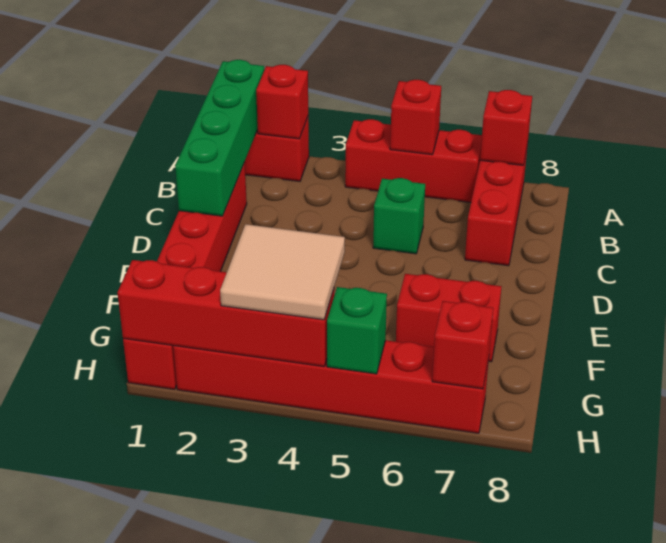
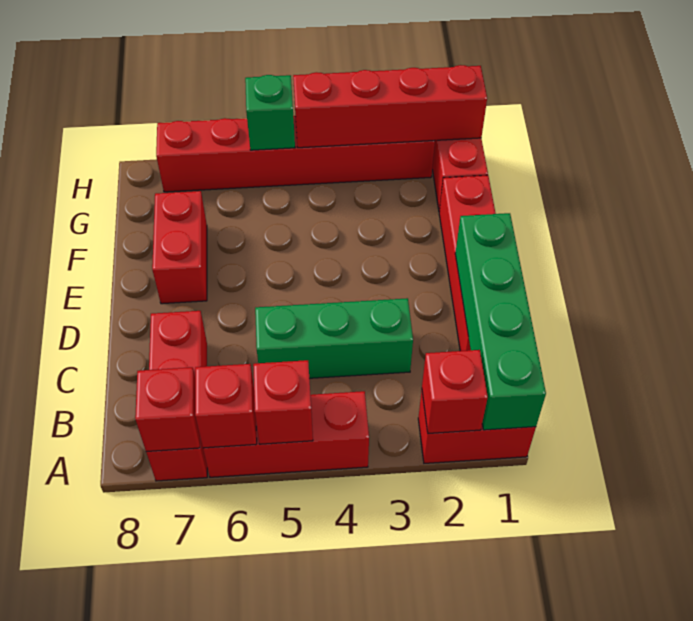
green 1x1 brick [373,178,425,254] -> green 1x3 brick [255,298,413,378]
red 1x2 brick [396,274,502,362] -> red 1x2 brick turned to [152,191,207,304]
tan 2x2 tile [220,224,345,320] -> none
red 1x1 brick [432,301,493,389] -> red 1x1 brick moved to [195,364,257,448]

